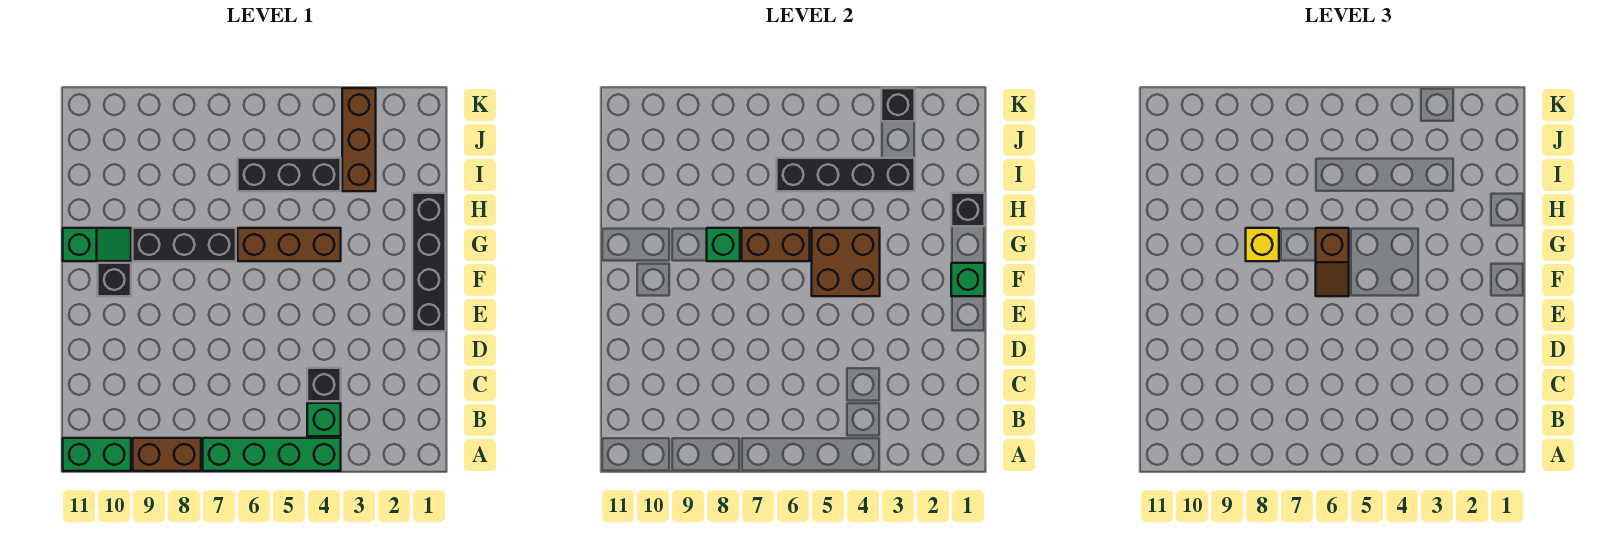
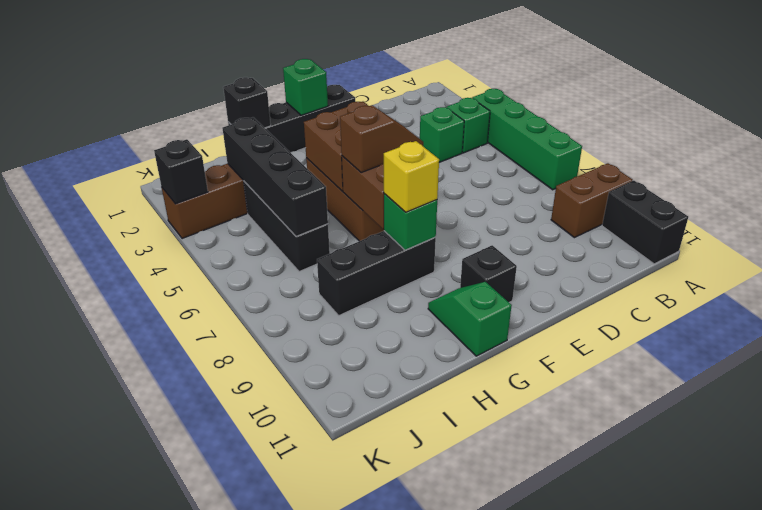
brown 1x2 brick [133,438,201,471] -> brown 1x2 brick turned to [551,163,632,238]
green 1x2 brick [63,438,131,471] -> black 1x2 brick [602,181,688,264]
black 1x1 brick [307,368,341,401] -> green 1x1 brick [420,107,464,162]
black 1x3 brick [133,228,236,261] -> black 1x3 brick turned to [317,231,436,315]

